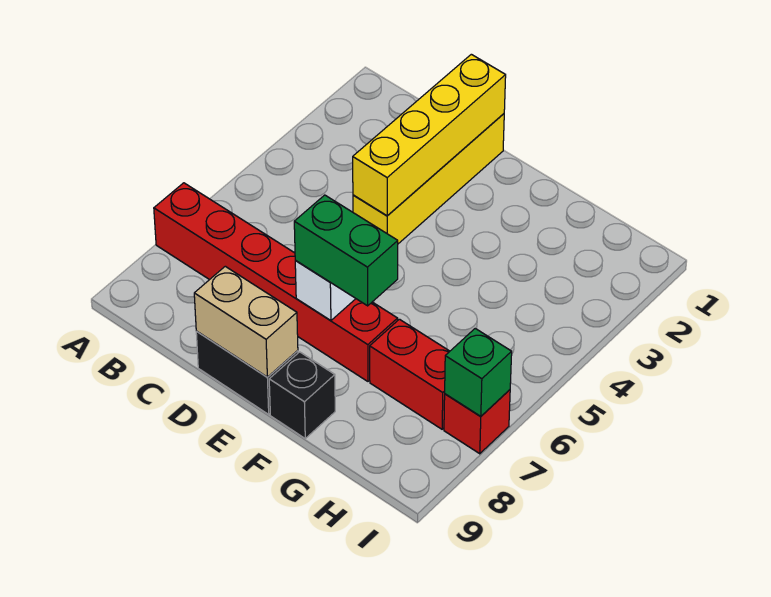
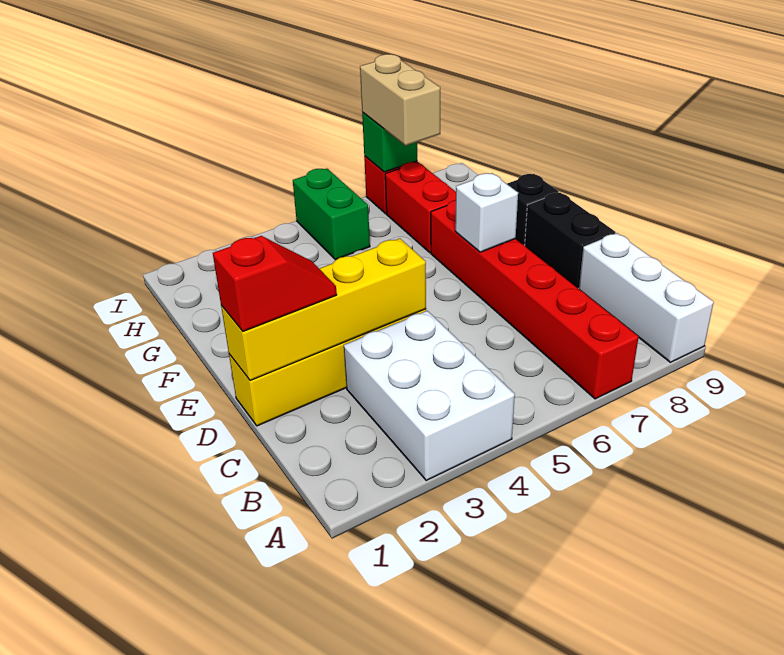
none -> white 2x3 brick [344,311,515,480]
none -> white 1x3 brick [579,233,714,362]
none -> red 1x2 slope [213,236,337,331]
tan 1x2 brick [194,266,298,377] -> tan 1x2 brick moved to [360,54,440,146]
green 1x2 brick [294,195,398,306] -> green 1x2 brick moved to [293,169,370,260]

